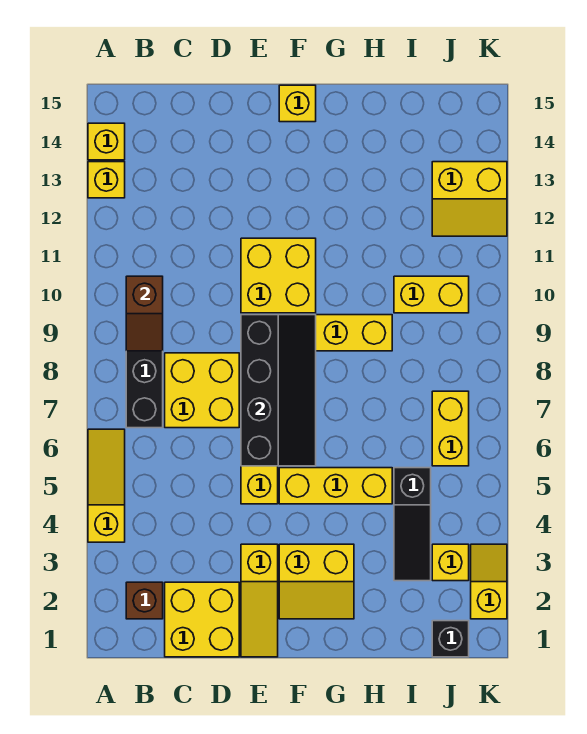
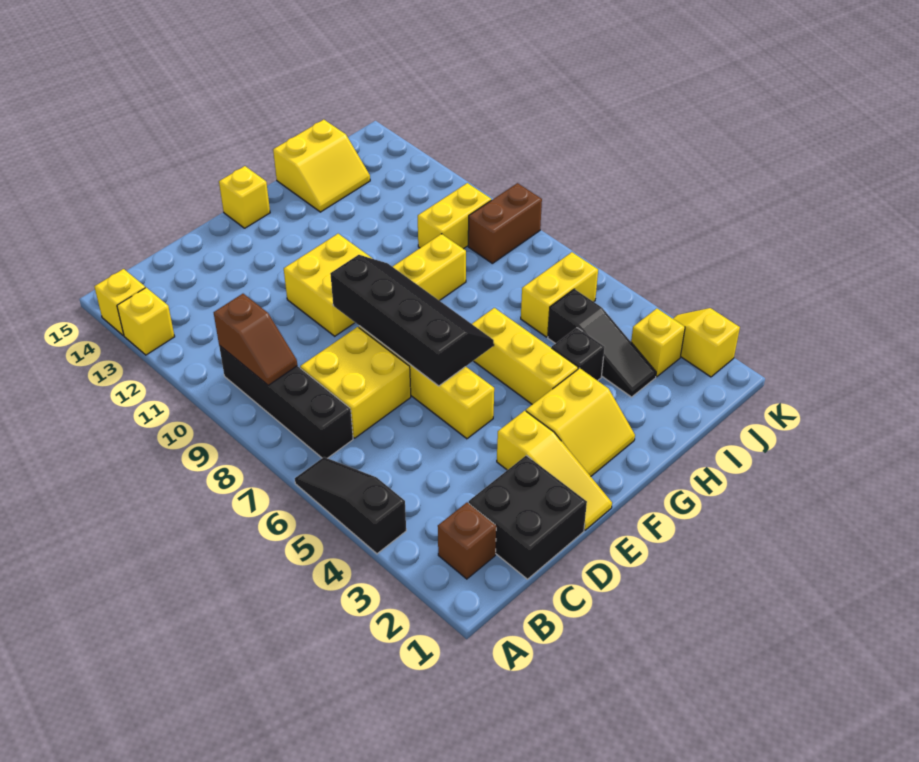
yellow 1x3 slope [88,429,125,542] -> black 1x3 slope [295,457,406,554]
yellow 2x2 brick [165,582,239,657] -> black 2x2 brick [469,455,587,579]
yellow 1x3 brick [279,468,392,504] -> yellow 1x3 brick turned to [472,308,578,404]
black 1x1 brick [432,621,469,657] -> black 1x1 brick moved to [552,328,605,381]
yellow 1x2 brick [432,391,469,466] -> yellow 1x2 brick turned to [521,252,598,337]
none -> brown 1x2 brick [468,183,542,263]
yellow 2x2 slope [432,162,507,236] -> yellow 2x2 slope moved to [273,120,370,212]

